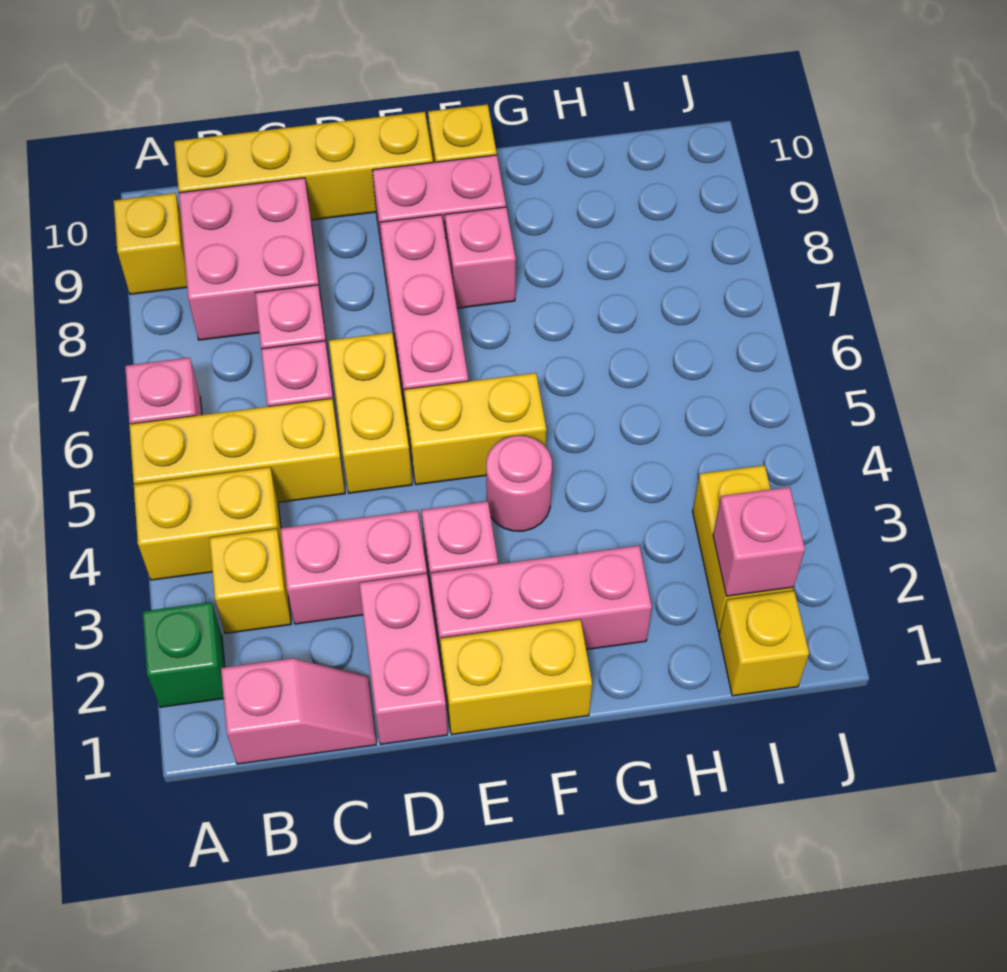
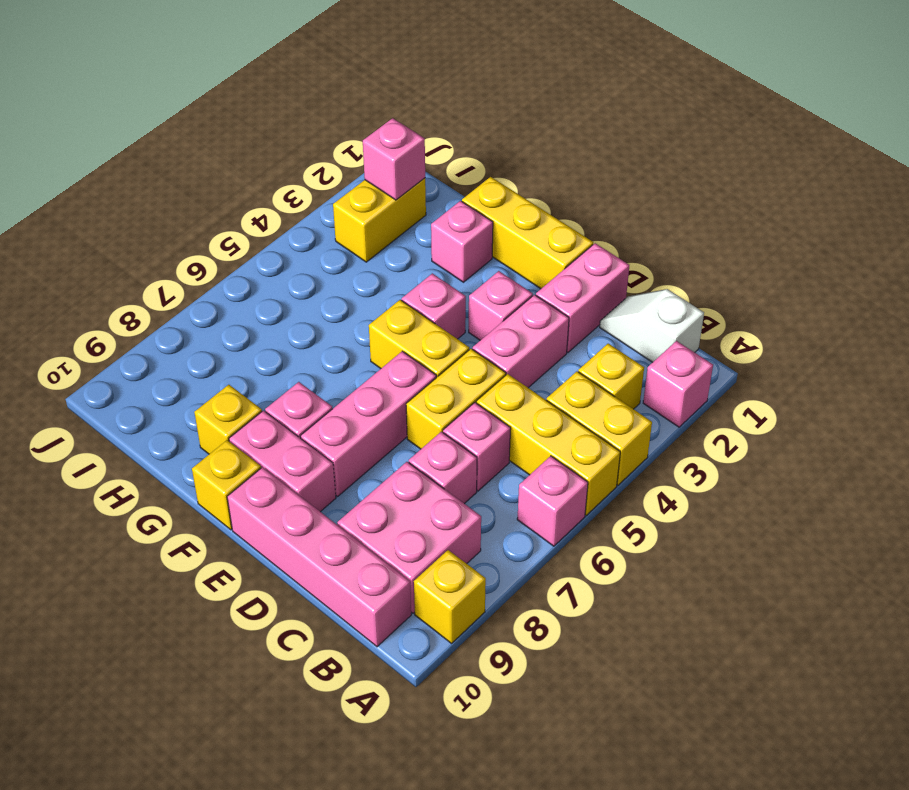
green 1x1 brick [143,602,225,707] -> pink 1x1 brick [643,341,713,427]
pink 1x2 slope [221,658,377,764] -> white 1x2 slope [600,289,704,362]
yellow 1x4 brick [174,112,433,220] -> pink 1x4 brick [227,467,411,647]
pink 1x2 brick [280,510,427,624] -> pink 1x2 brick turned to [473,295,569,388]
yellow 1x2 brick [440,620,592,735] -> yellow 1x3 brick [462,177,593,289]
pink 1x3 brick [431,546,652,667] -> pink 1x1 brick [431,201,493,282]
pink 1x1 round brick [486,436,552,531] -> pink 1x1 brick [402,273,466,339]
yellow 1x1 brick [719,591,809,696] -> yellow 1x1 brick moved to [194,385,262,454]

